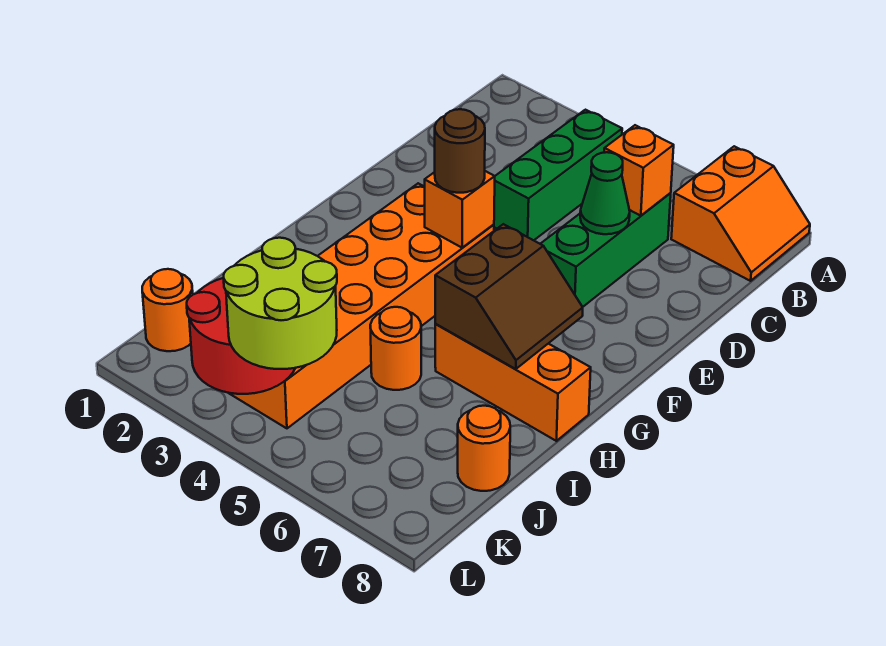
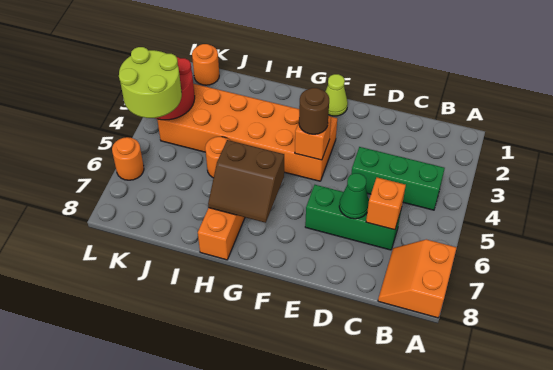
orange 2x2 slope [671,146,810,281] -> orange 2x2 slope turned to [378,239,457,318]
none -> lime 1x1 cone [325,74,348,116]
orange 1x1 round brick [458,406,510,491] -> orange 1x1 round brick moved to [112,137,144,180]

